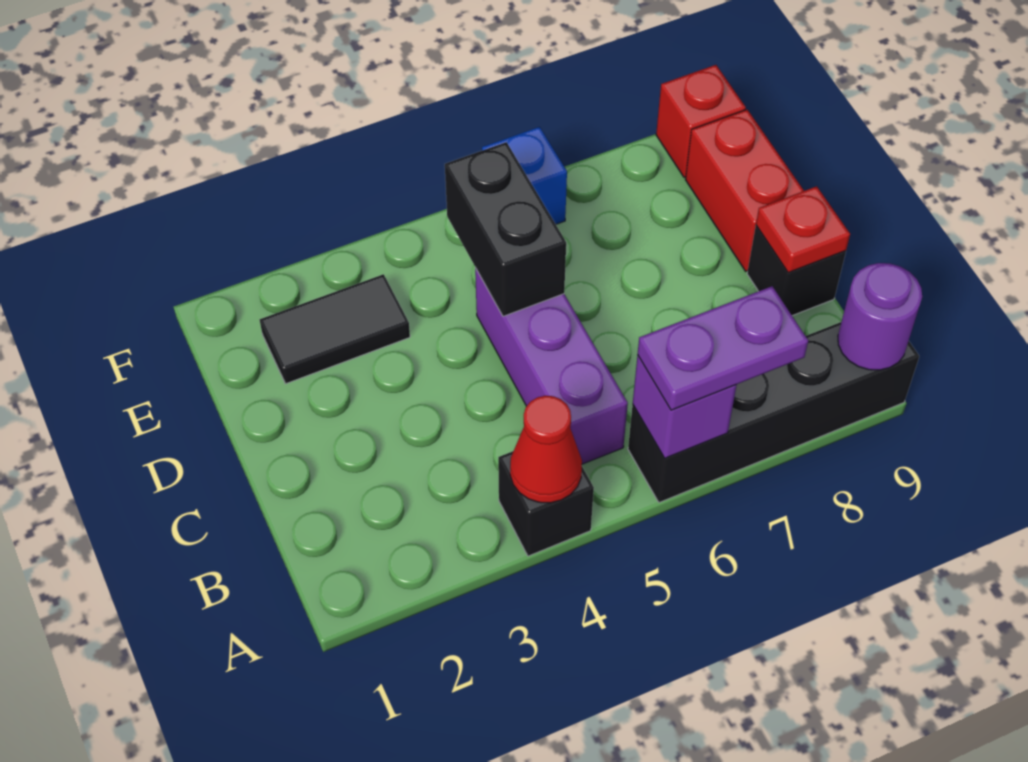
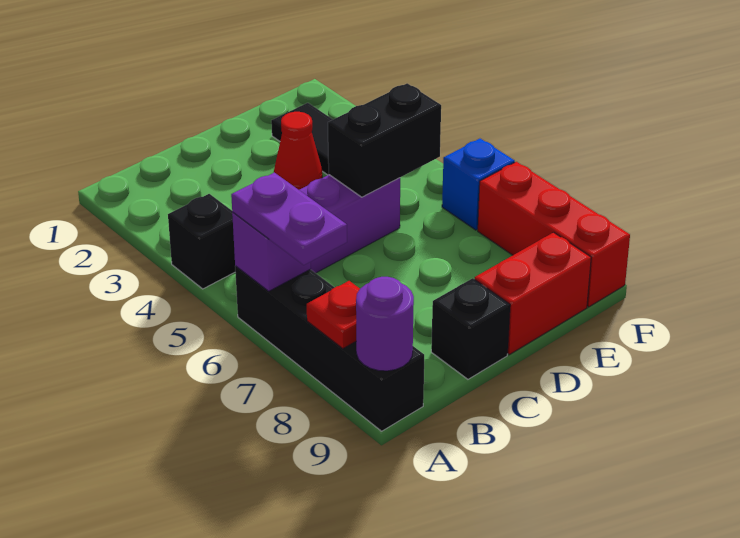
red 1x1 cone [510,396,582,503] -> red 1x1 cone moved to [274,112,322,190]
red 1x1 plate [756,186,850,273] -> red 1x1 plate moved to [307,281,360,349]
red 1x1 brick [656,65,746,177] -> red 1x3 brick [478,162,630,307]

